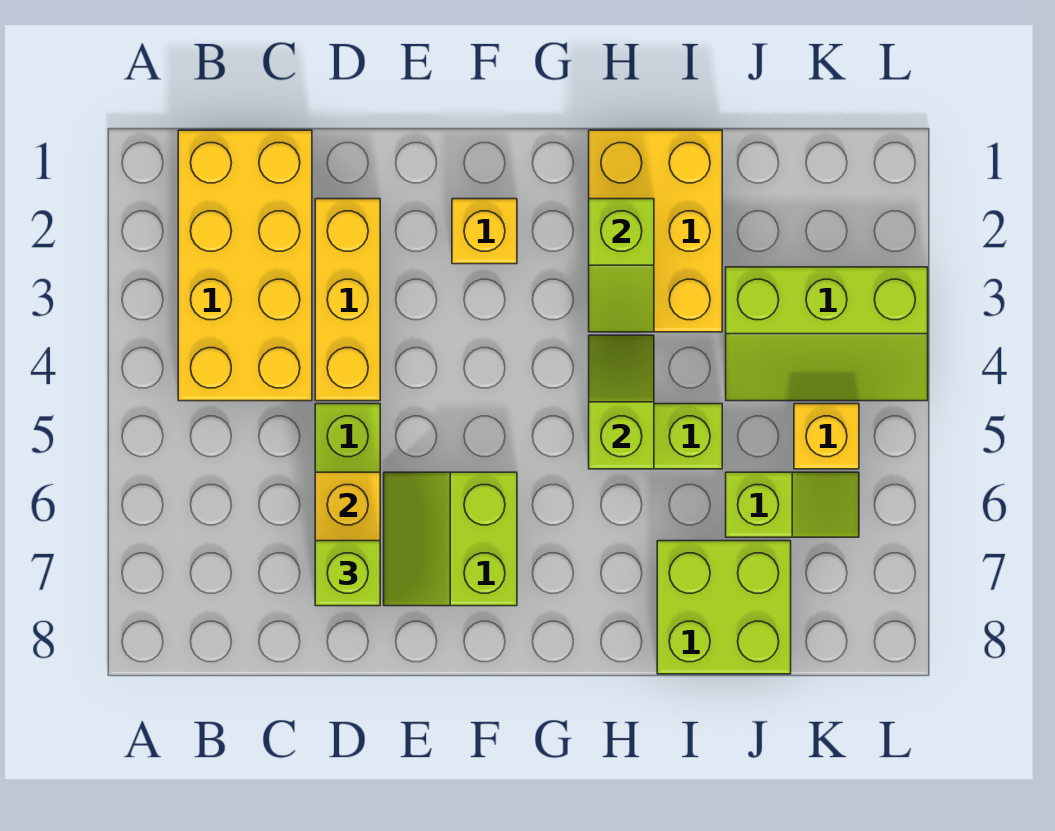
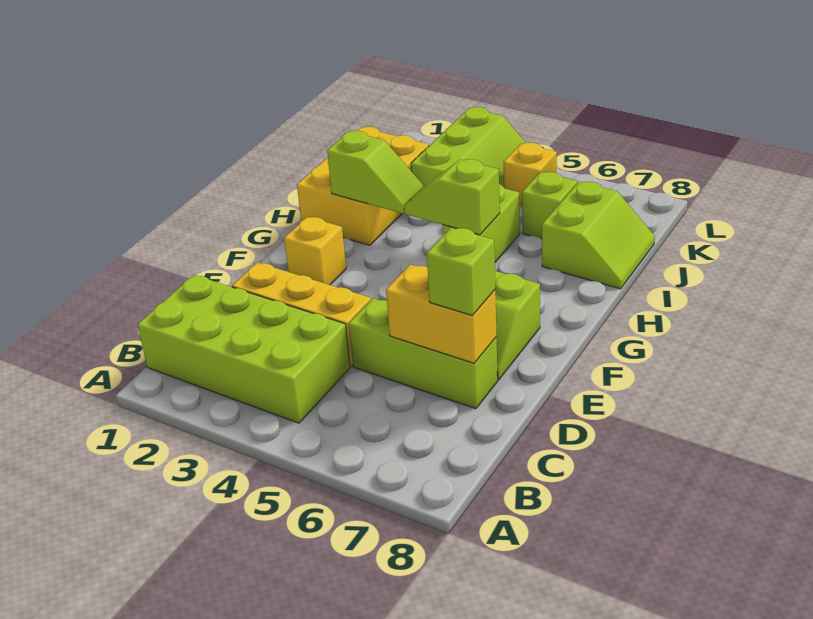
yellow 2x4 brick [178,130,312,401] -> lime 2x4 brick [138,275,350,423]
yellow 2x3 brick [589,130,722,332] -> yellow 2x3 brick turned to [297,127,429,245]
lime 2x2 brick [657,541,791,674] -> lime 2x2 slope [542,182,655,289]

